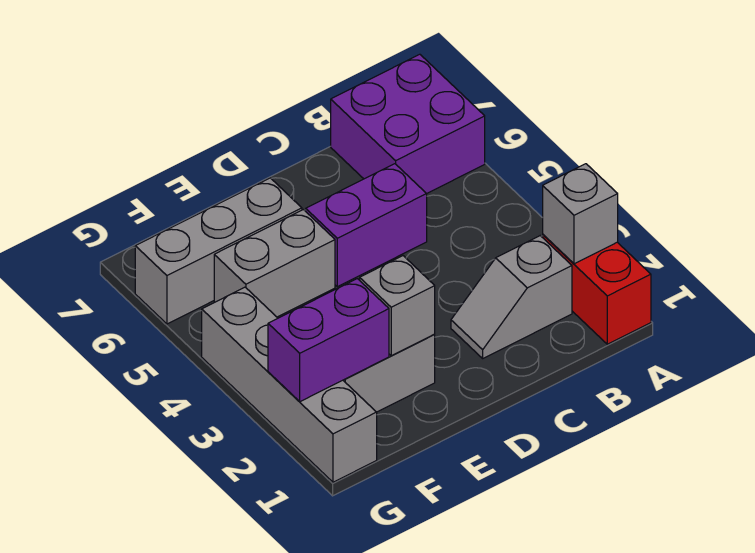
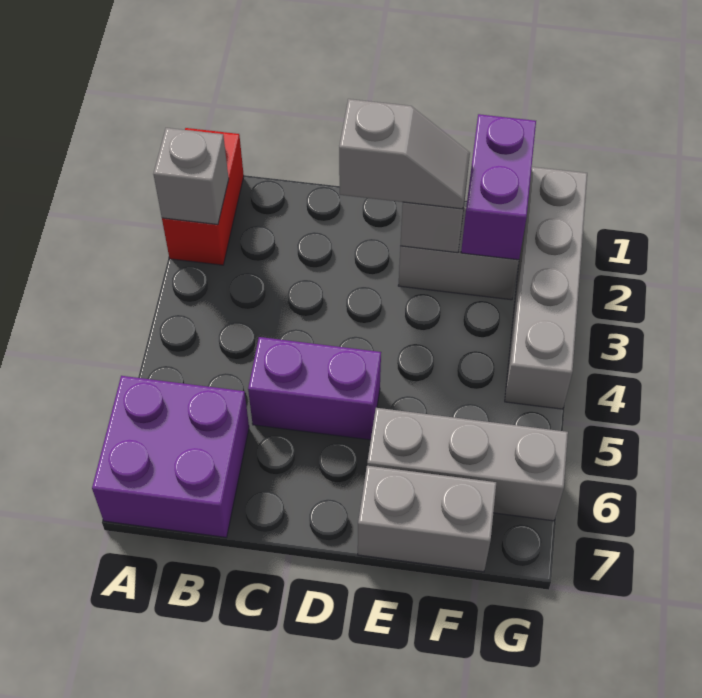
grey 1x2 slope [451,236,572,358] -> grey 1x2 slope moved to [339,99,470,209]
grey 1x2 brick [214,210,335,317] -> grey 1x2 brick moved to [358,466,496,572]
purple 1x2 brick [268,279,389,402] -> purple 1x2 brick turned to [461,114,536,260]

